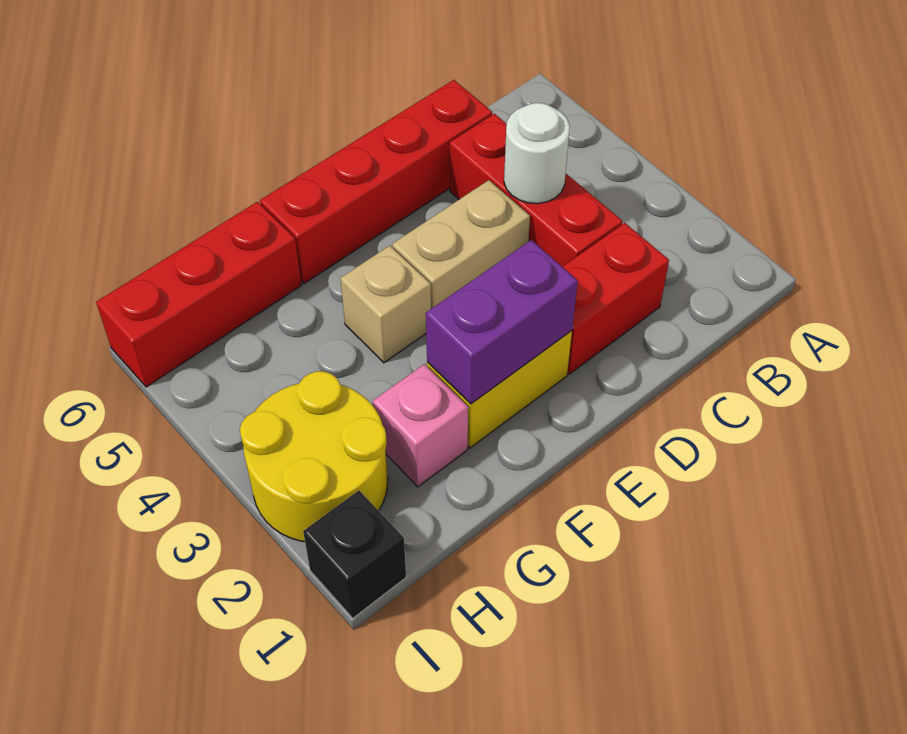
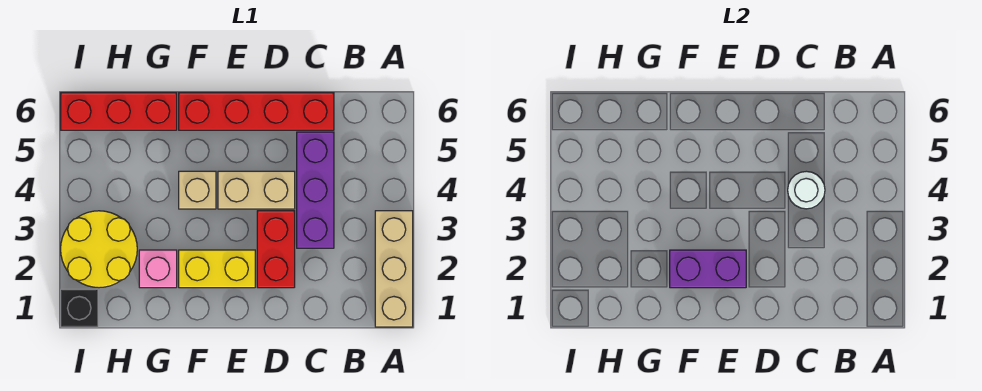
none -> tan 1x3 brick [375,211,413,327]
red 1x2 brick [563,223,669,374] -> red 1x2 brick turned to [257,211,295,288]
red 1x3 brick [450,114,622,267] -> purple 1x3 brick [297,132,334,248]

